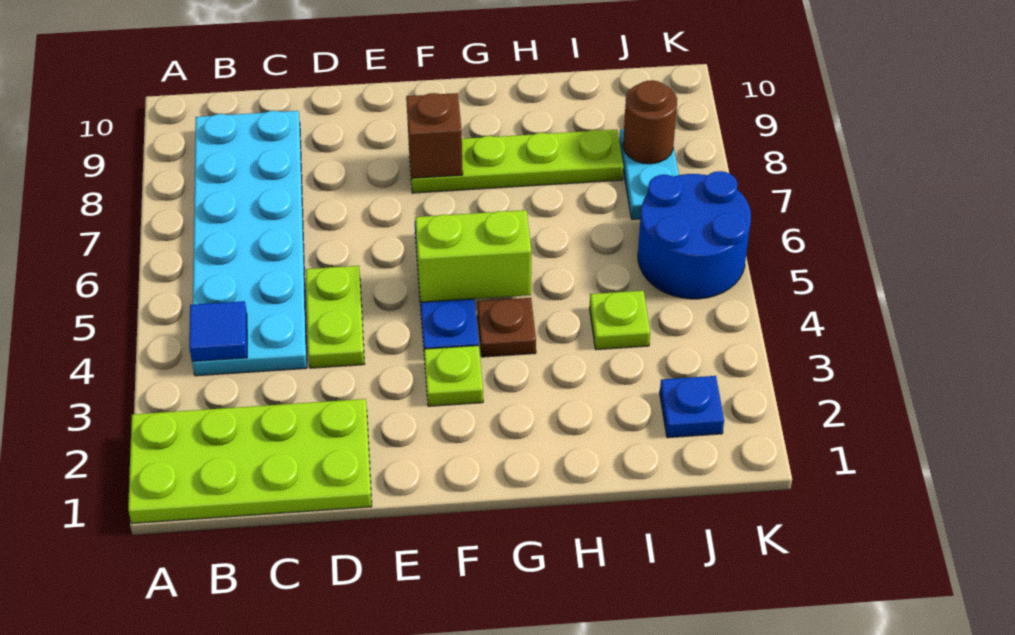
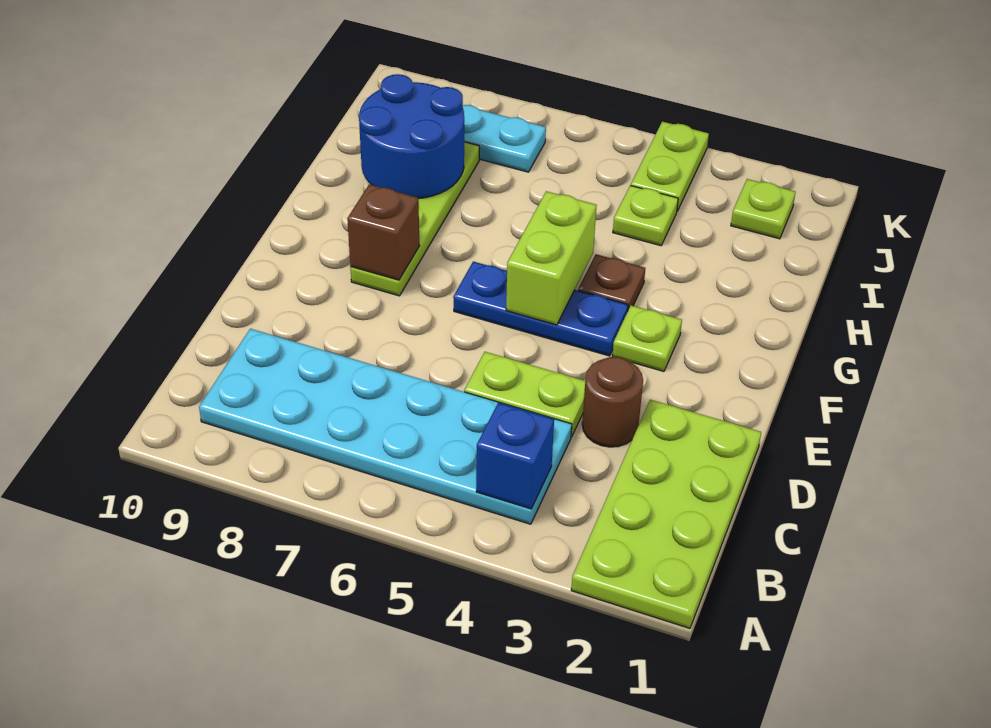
blue 1x1 tile [189,301,247,361] -> blue 1x1 brick [476,402,554,509]
blue 1x1 plate [660,376,724,438] -> lime 1x1 plate [731,179,795,239]
none -> lime 1x2 plate [631,122,709,211]
blue 2x2 round brick [638,171,751,299] -> blue 2x2 round brick moved to [359,74,464,199]
brown 1x1 round brick [623,80,677,164] -> brown 1x1 round brick moved to [582,357,643,447]

